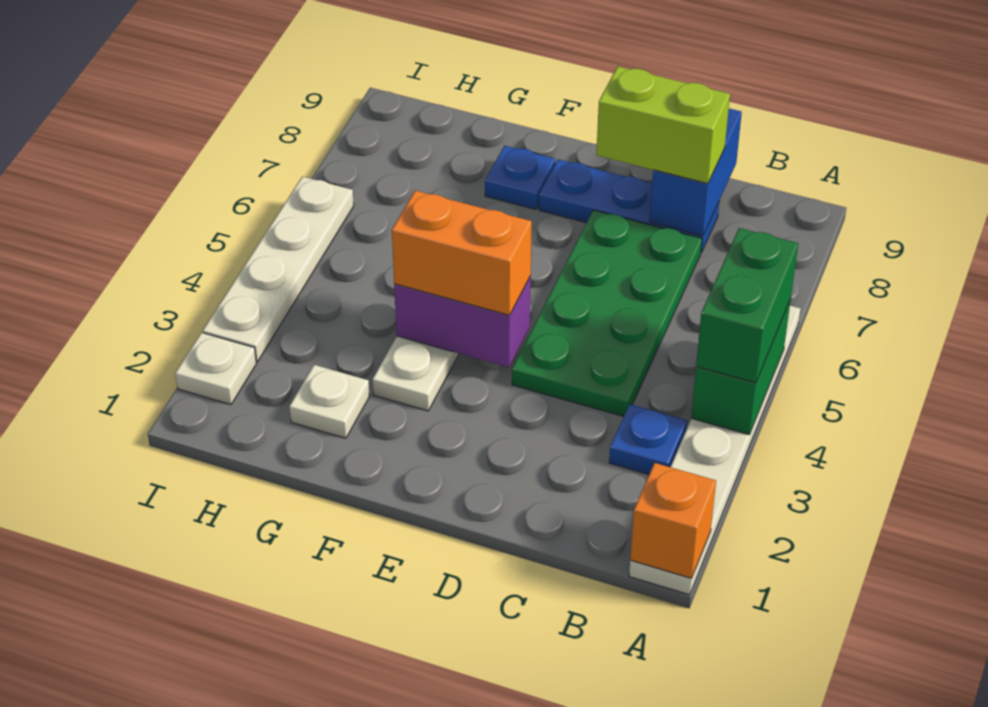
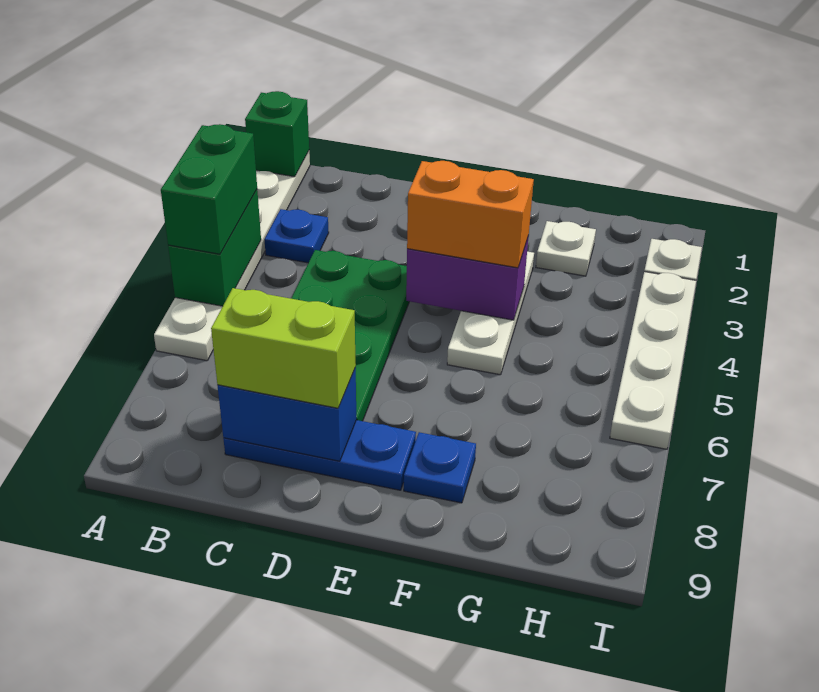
orange 1x1 brick [630,463,716,579] -> green 1x1 brick [245,91,309,177]
blue 1x2 brick [650,109,742,236] -> blue 1x2 brick turned to [218,368,356,461]

